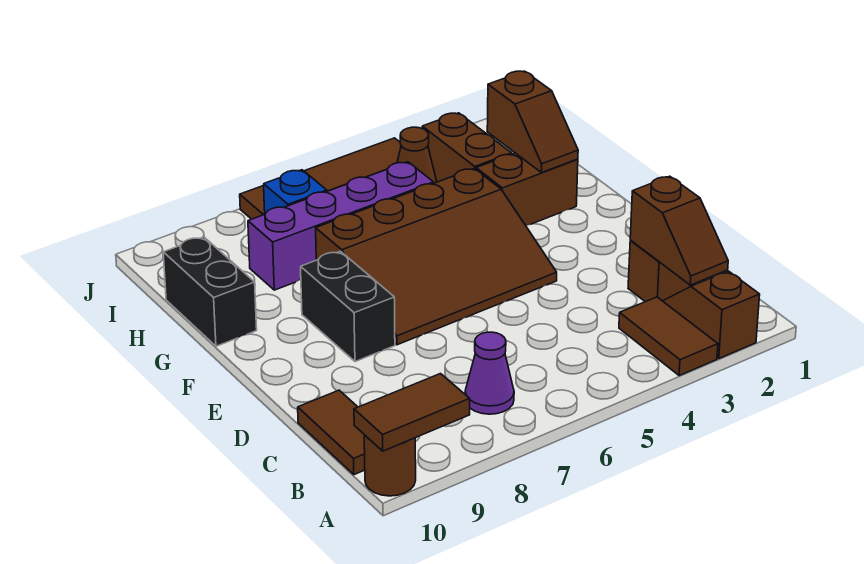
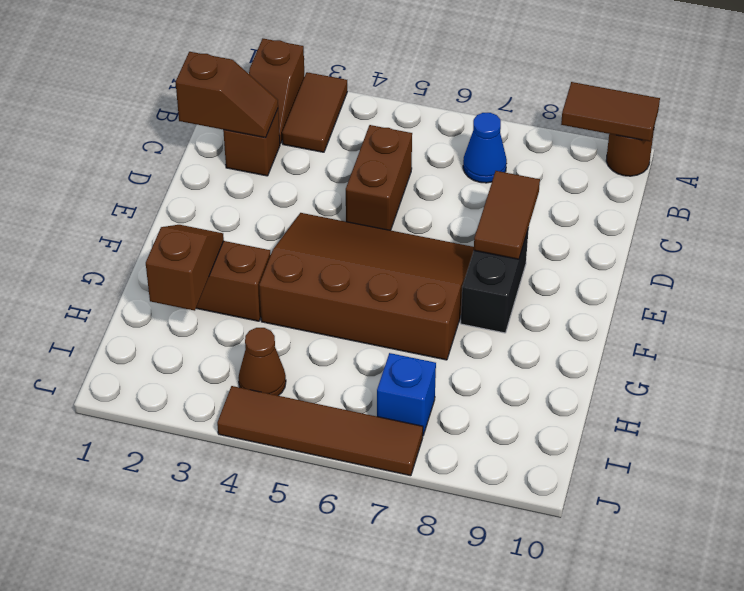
brown 1x2 slope [630,176,728,285] -> brown 1x2 slope turned to [176,52,278,138]
purple 1x1 cone [465,332,514,414] -> blue 1x1 cone [463,113,507,183]
brown 1x2 tile [298,390,365,475] -> brown 1x2 tile moved to [474,171,540,259]
black 1x2 brick [163,237,257,346] -> none
brown 1x2 brick [422,113,512,182] -> brown 1x2 brick moved to [346,125,412,230]
purple 1x4 brick [248,162,434,290] -> none

